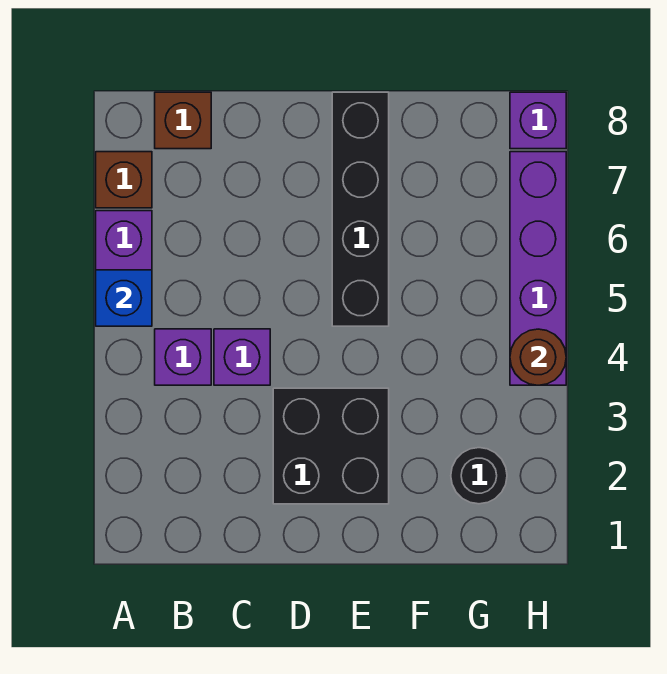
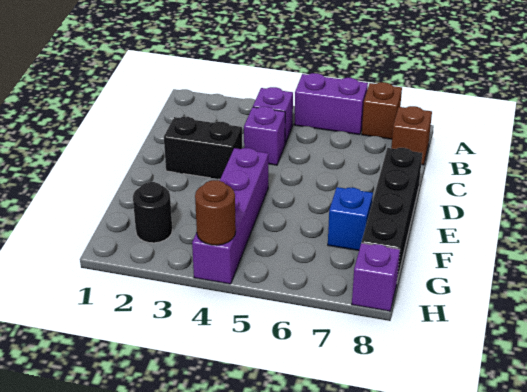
blue 1x1 brick [96,270,152,326] -> blue 1x1 brick moved to [328,187,373,250]
black 2x2 brick [273,388,389,504] -> black 1x2 brick [164,117,242,179]
black 1x4 brick [332,92,389,326] -> black 1x4 brick turned to [361,148,422,281]
purple 1x4 brick [510,152,566,385] -> purple 1x4 brick turned to [192,148,268,284]

